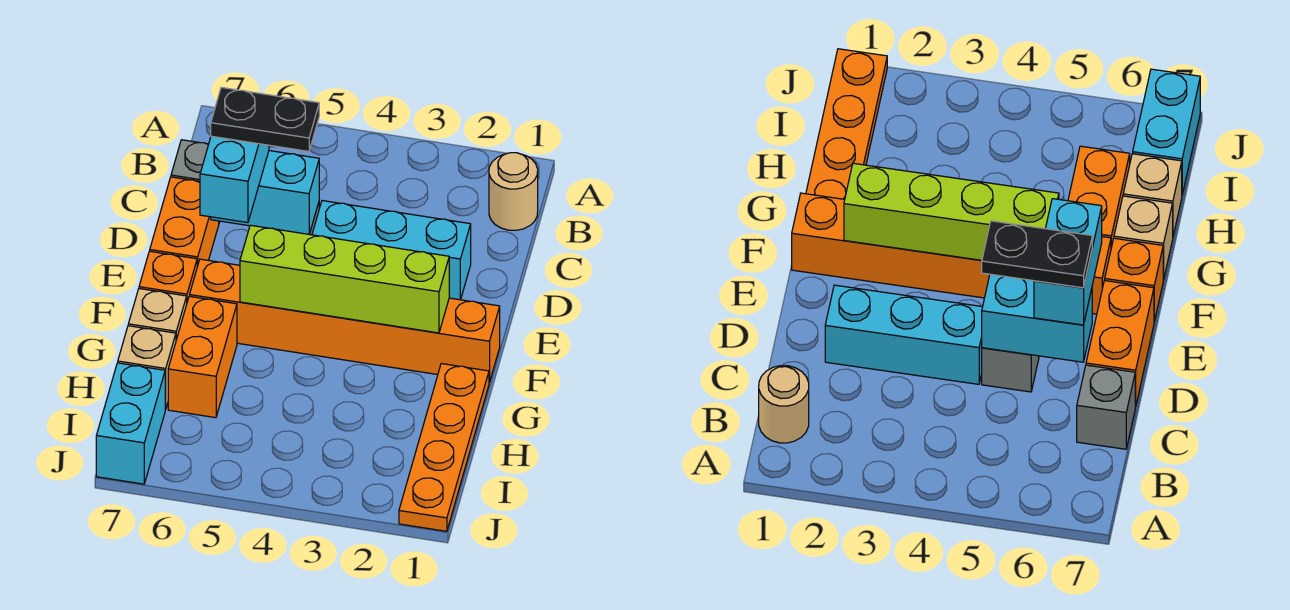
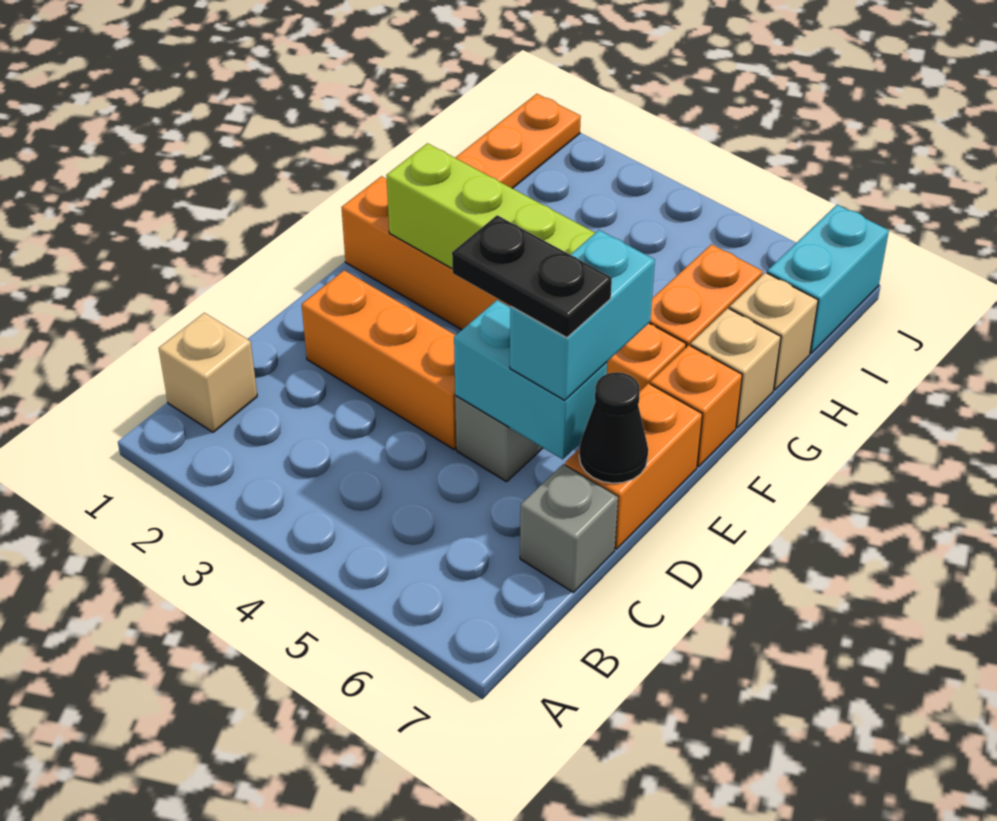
tan 1x1 round brick [489,153,538,230] -> tan 1x1 brick [159,313,257,432]
cyan 1x3 brick [312,201,471,300] -> orange 1x3 brick [302,270,456,449]
none -> black 1x1 cone [579,372,648,483]

